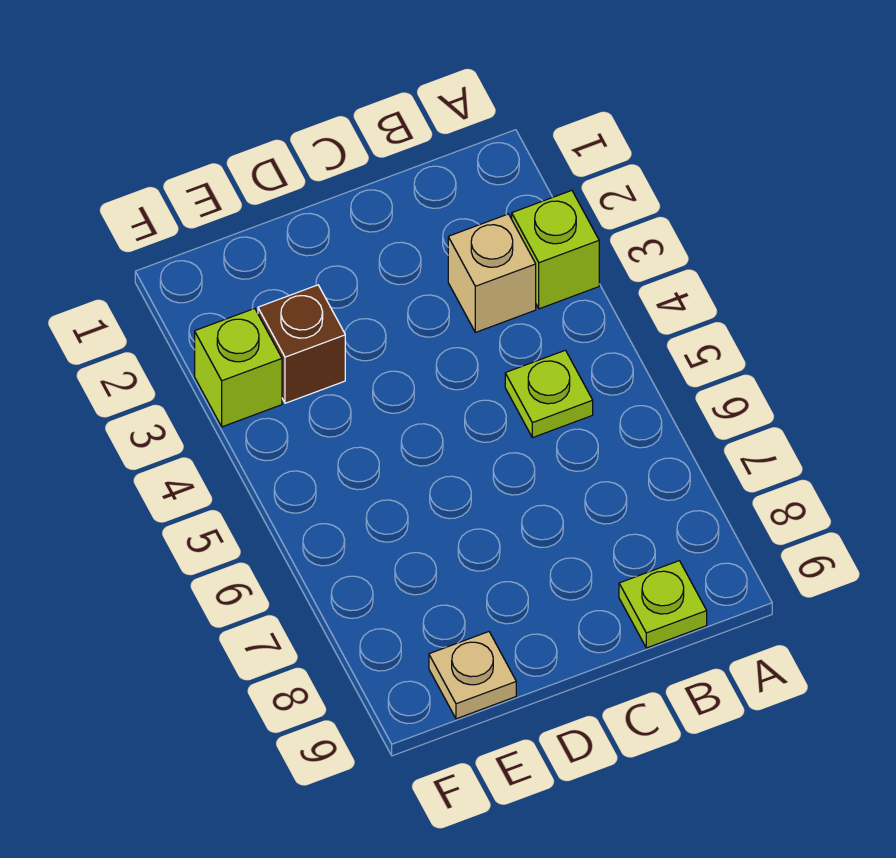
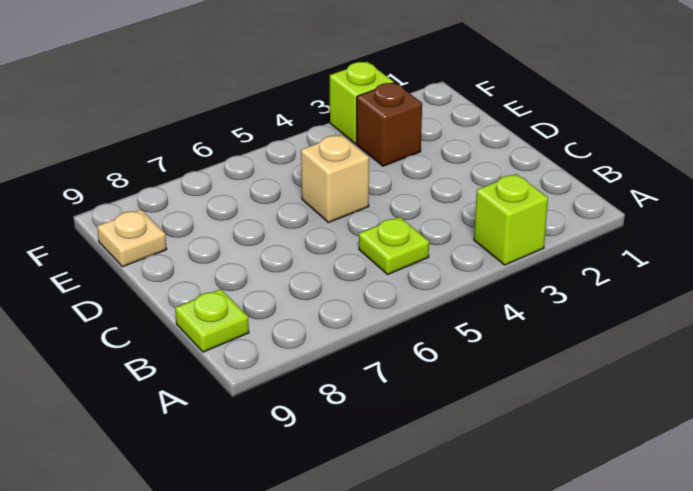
tan 1x1 brick [448,214,536,332] -> tan 1x1 brick moved to [301,135,369,223]

